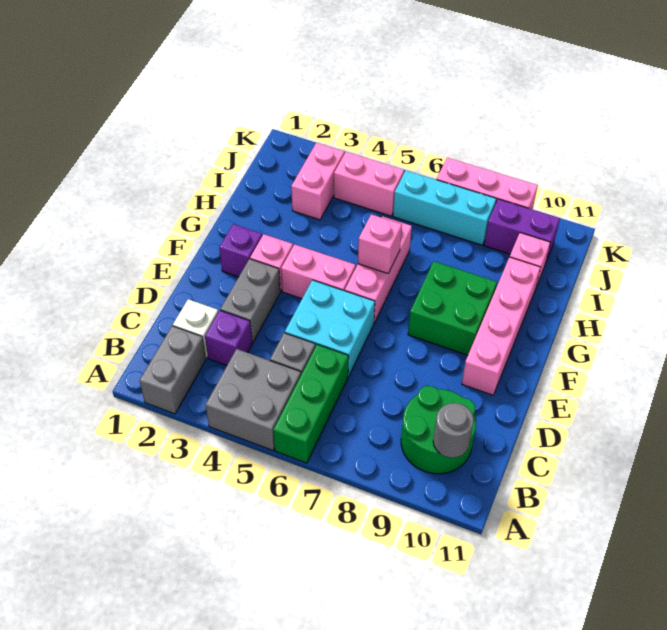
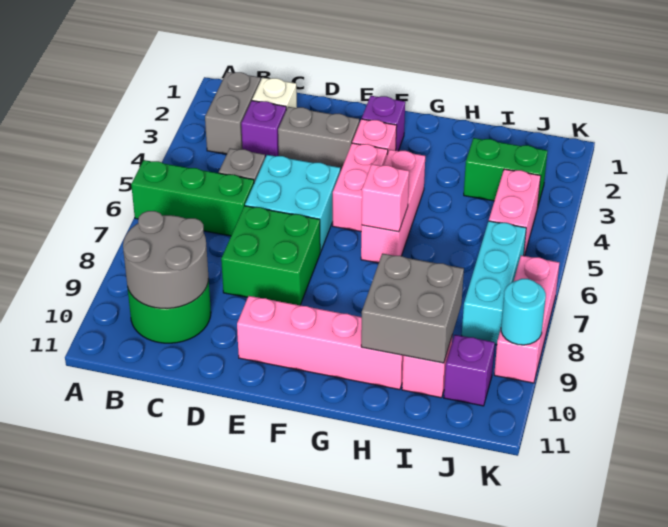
grey 1x2 brick [139,326,206,414] -> grey 1x2 brick turned to [205,72,261,154]
grey 2x2 brick [205,349,301,450] -> grey 2x2 brick moved to [361,253,464,363]
grey 1x1 round brick [433,403,474,458] -> grey 2x2 round brick [123,211,209,309]
pink 1x3 brick [345,216,412,323] -> pink 1x3 brick turned to [361,150,425,263]
green 2x2 brick [408,261,497,355] -> green 2x2 brick moved to [221,206,320,305]
pink 1x2 brick [291,143,344,220] -> green 1x2 brick [464,138,547,208]
purple 1x2 brick [484,199,560,262] -> purple 1x1 brick [444,335,495,406]
none -> cyan 1x1 round brick [501,279,546,345]

